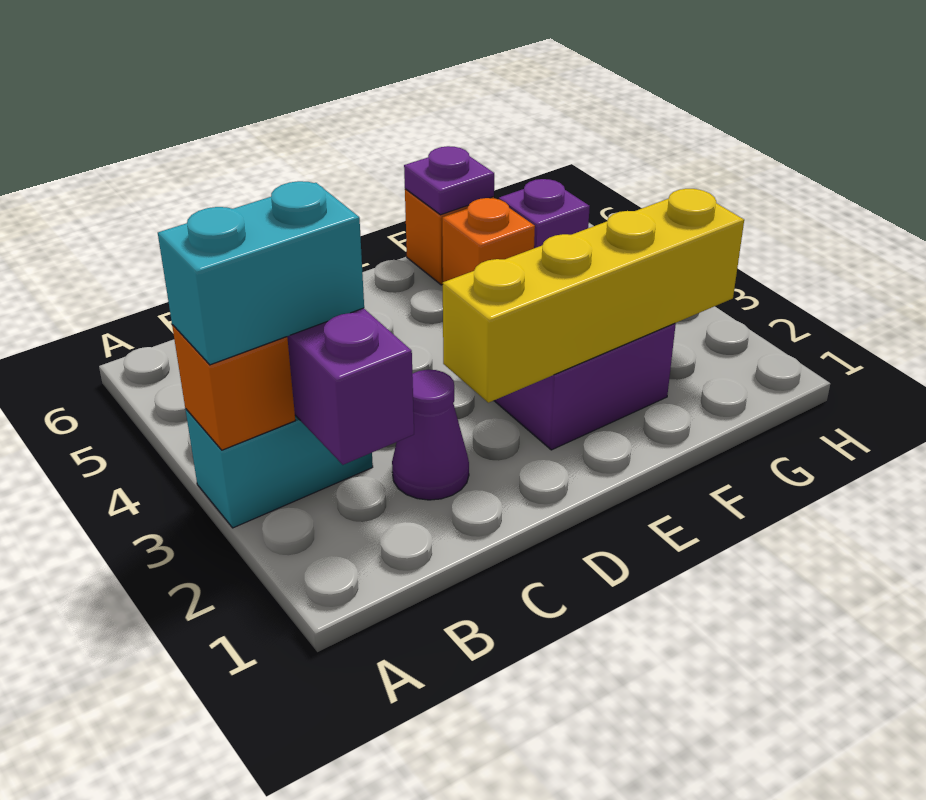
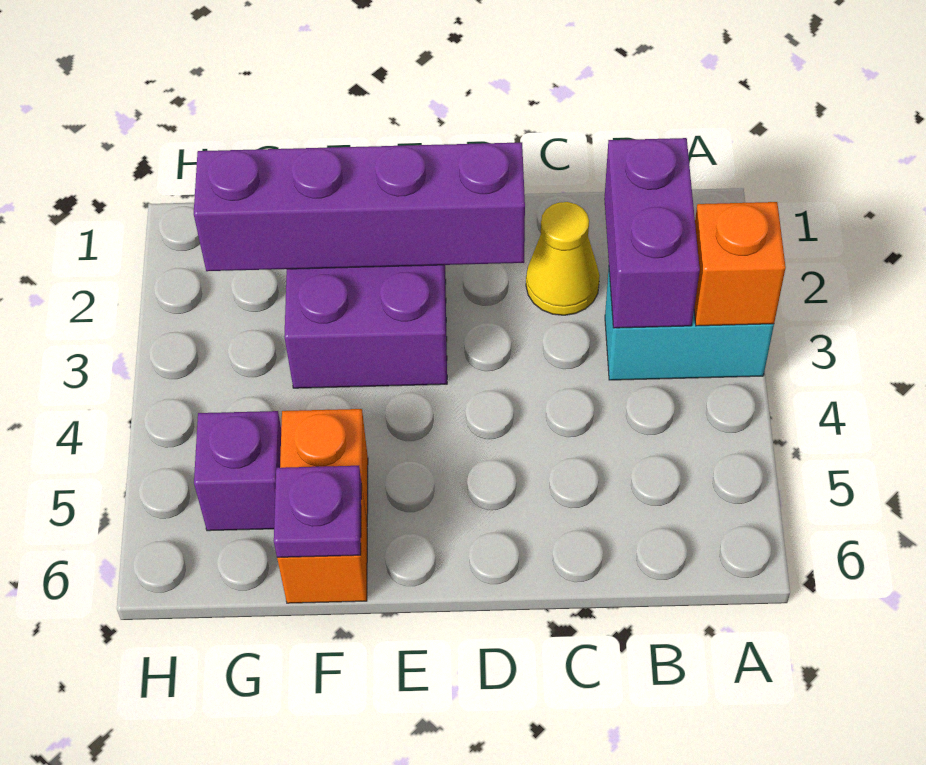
cyan 1x2 brick [158,181,364,365] -> none
purple 1x1 cone [392,370,469,500] -> yellow 1x1 cone [526,202,600,315]
yellow 1x4 brick [443,189,744,403] -> purple 1x4 brick [194,142,525,271]

